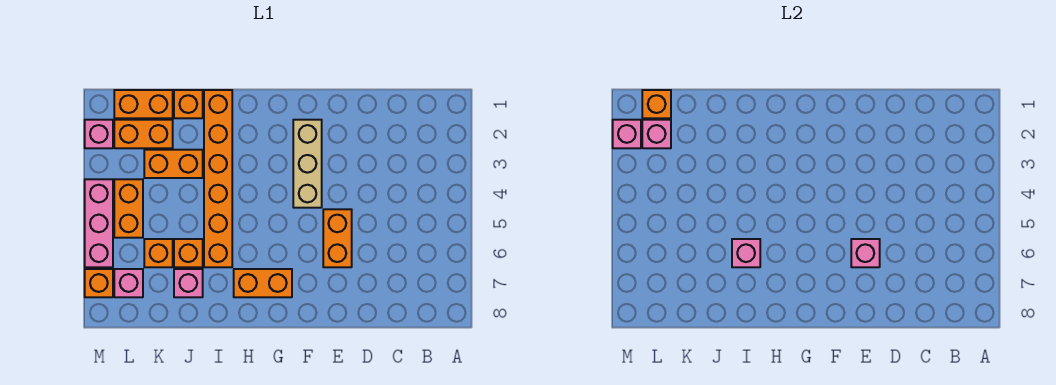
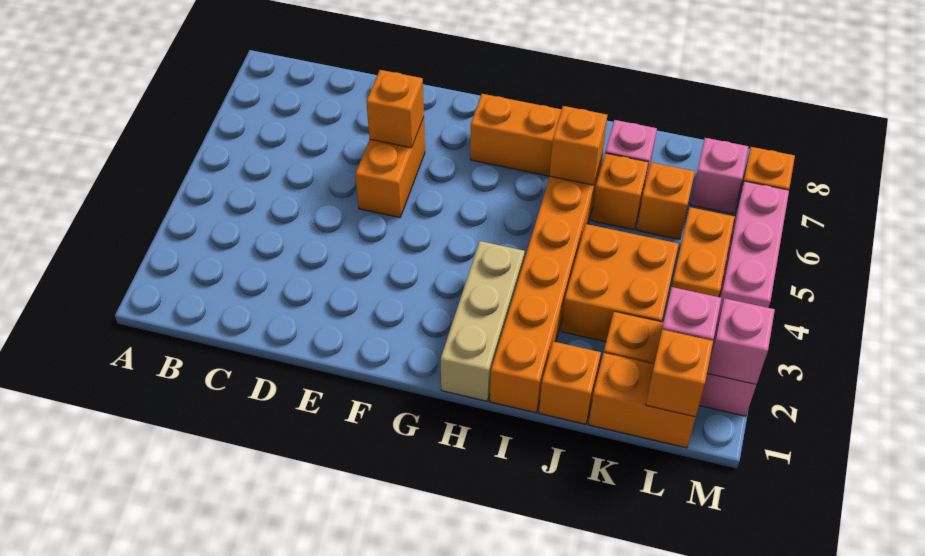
pink 1x1 brick [851,239,880,267] -> orange 1x1 brick [366,70,424,148]
tan 1x3 brick [293,120,322,208] -> tan 1x3 brick moved to [441,241,525,401]
pink 1x1 brick [732,239,760,267] -> orange 1x1 brick [550,106,607,185]
orange 1x2 brick [144,150,203,178] -> orange 2x2 brick [561,224,679,342]

